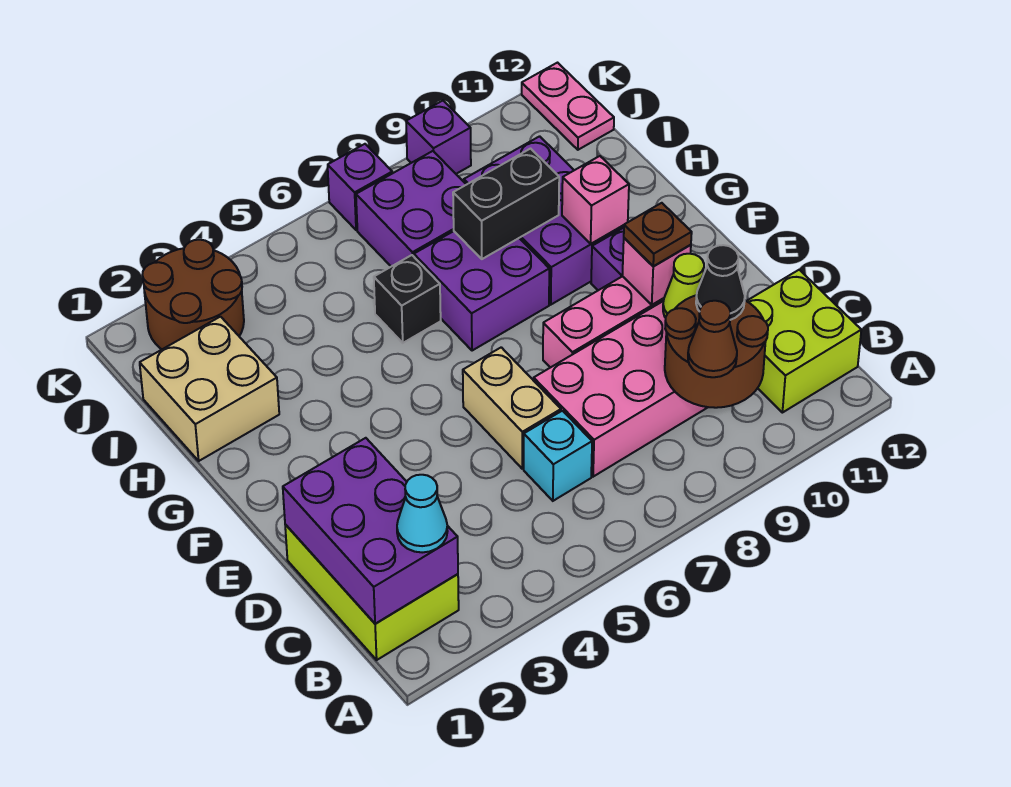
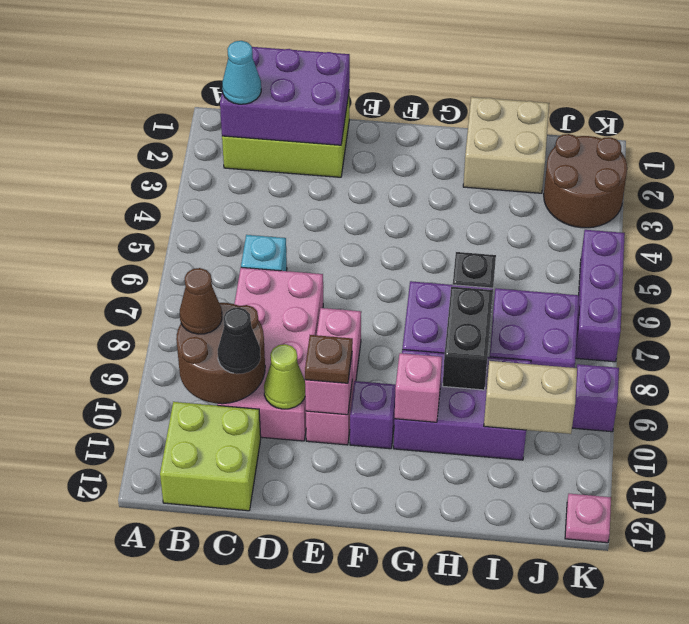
tan 1x2 brick [463,347,561,469] -> tan 1x2 brick moved to [484,361,577,434]
pink 1x2 plate [522,63,614,150] -> pink 1x1 plate [565,494,611,543]
purple 1x1 brick [328,144,392,230] -> purple 1x3 brick [575,230,625,362]

